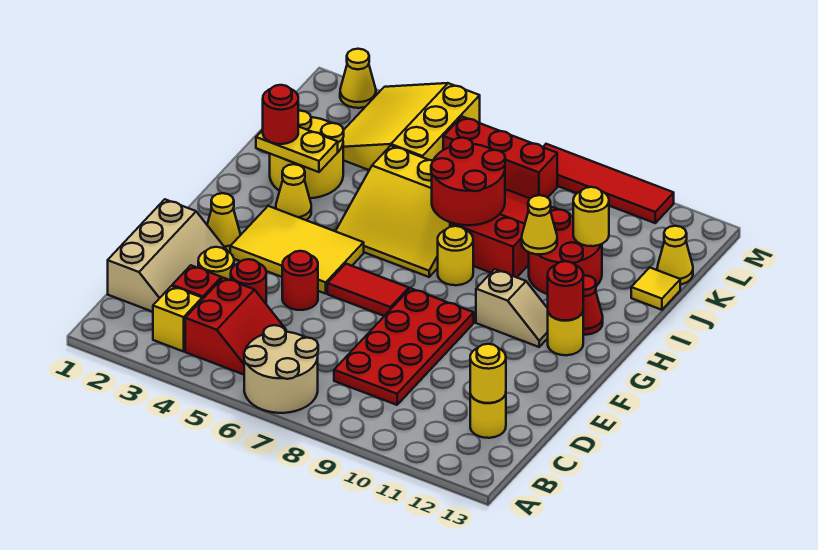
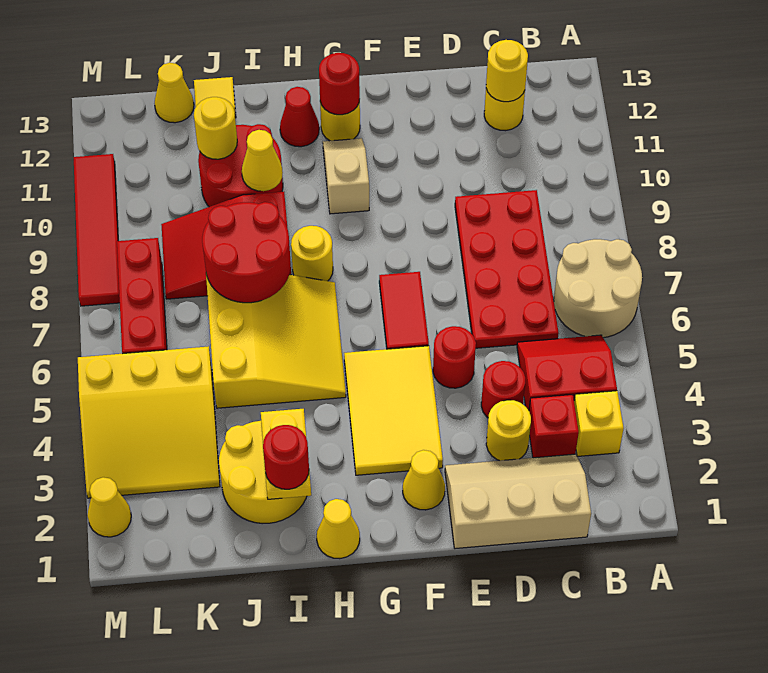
red 2x4 plate [334,288,474,405] -> red 2x4 plate turned to [455,190,559,348]
yellow 1x1 cone [276,164,311,220] -> yellow 1x1 cone moved to [317,499,360,559]

